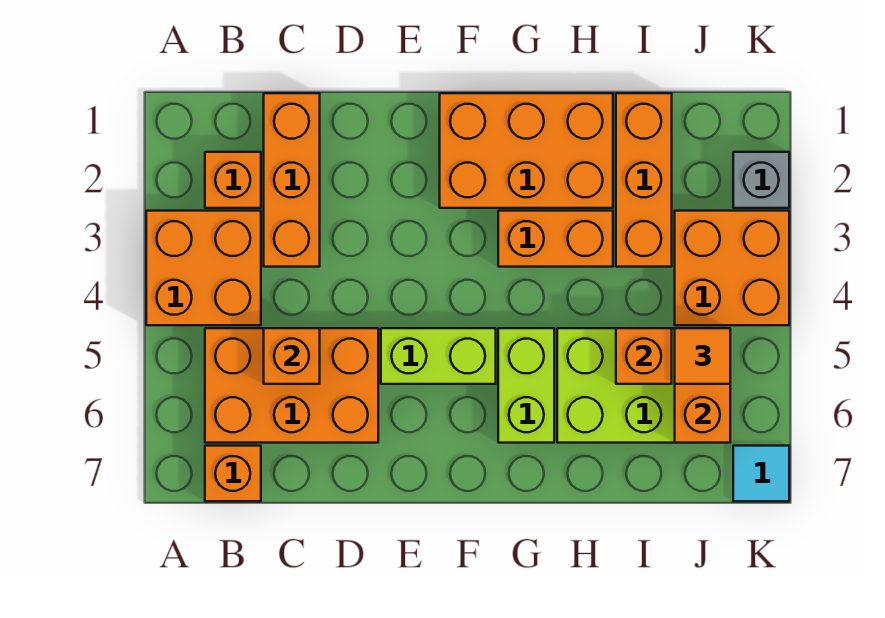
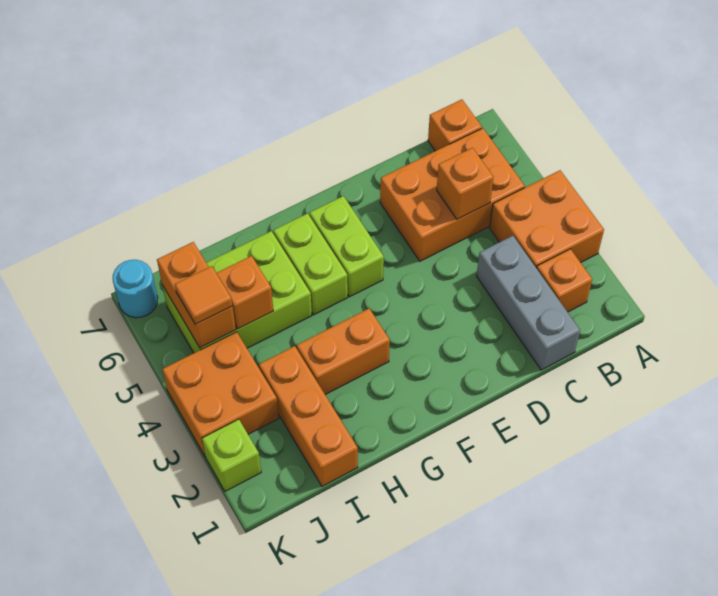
orange 1x3 brick [264,93,320,267] -> grey 1x3 brick [477,236,580,370]
lime 1x2 brick [381,328,496,384] -> lime 1x2 brick turned to [310,196,384,297]
orange 2x3 brick [440,93,613,208] -> none
grey 1x1 brick [733,152,789,208] -> lime 1x1 brick [202,419,261,491]
cyan 1x1 tile [733,446,789,501] -> cyan 1x1 round brick [113,260,158,318]

